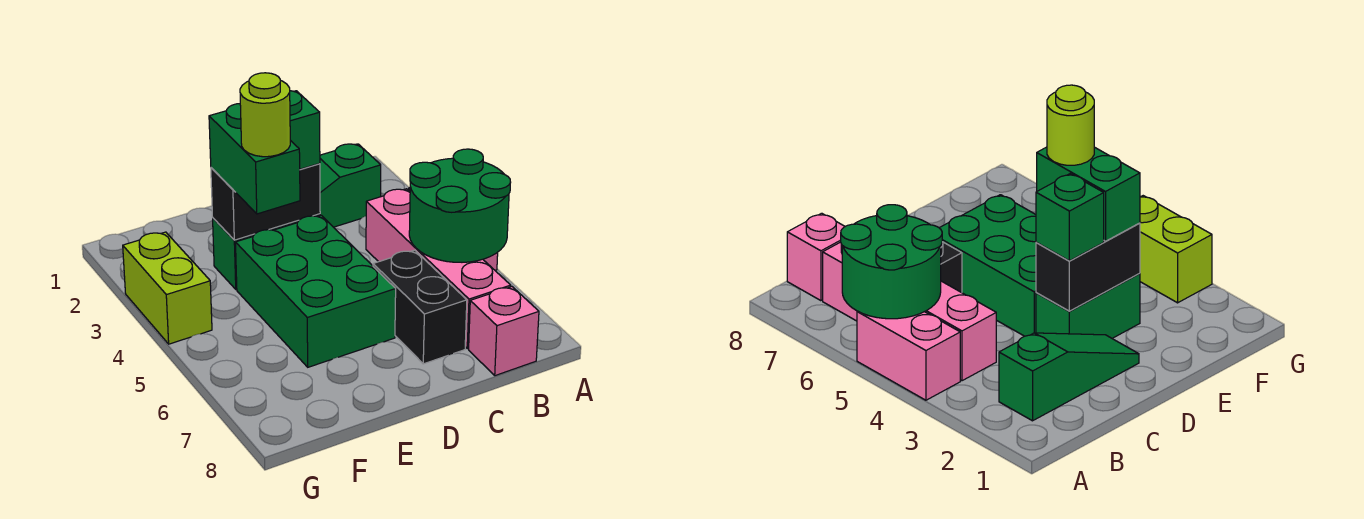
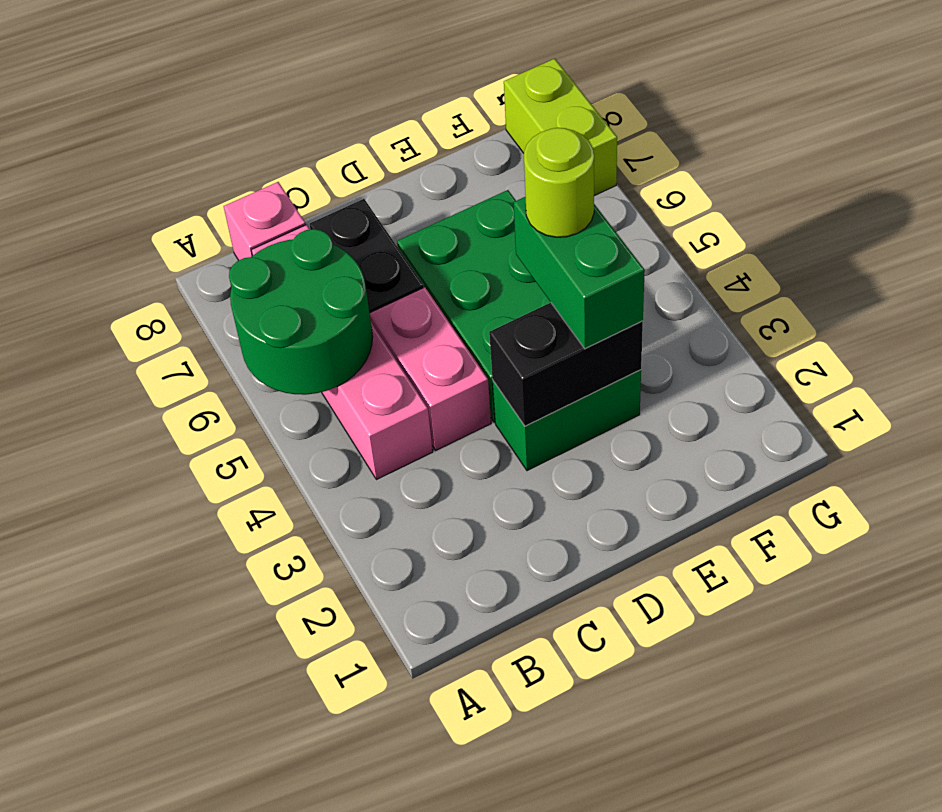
pink 1x2 brick [857,311,960,400] -> pink 1x2 brick moved to [370,287,491,450]
green 1x3 slope [320,144,381,227] -> none
green 1x1 brick [290,91,320,169] -> none
lime 1x2 brick [123,232,212,344] -> lime 1x2 brick moved to [504,59,617,196]

